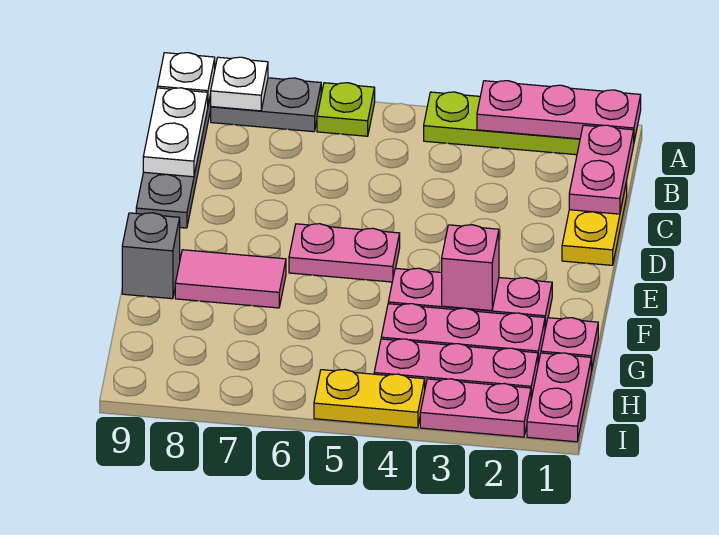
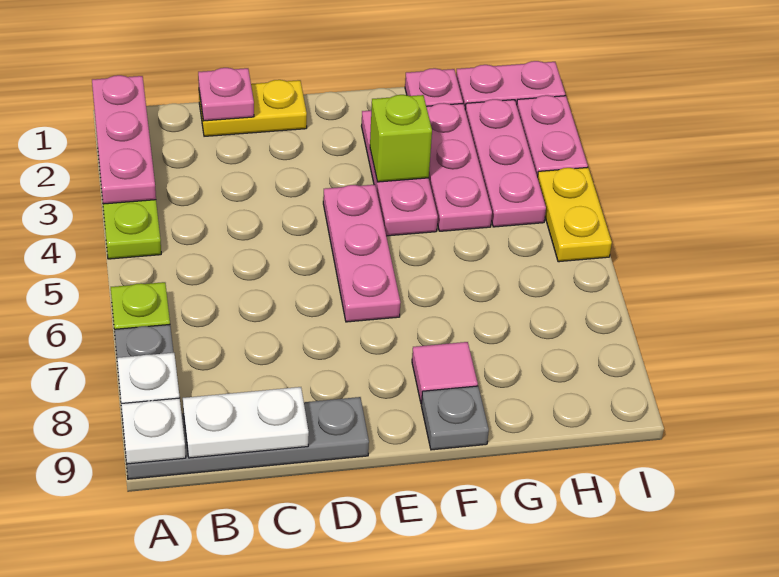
pink 1x2 plate [569,125,634,214] -> pink 1x1 plate [198,68,254,121]
pink 1x2 plate [289,224,400,282] -> pink 1x3 plate [323,185,400,322]
pink 1x1 brick [442,225,499,311] -> lime 1x1 brick [370,95,432,182]
pink 1x2 tile [175,250,286,308] -> pink 1x1 tile [412,342,478,404]
grey 1x1 brick [122,213,180,299] -> grey 1x1 plate [421,386,489,450]

